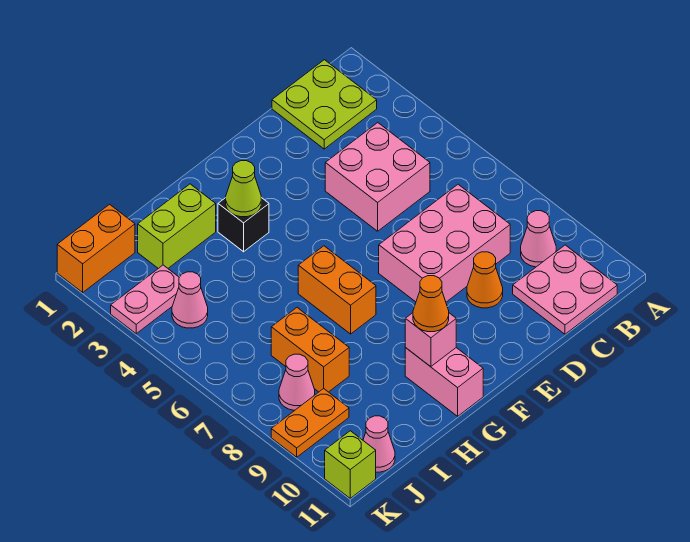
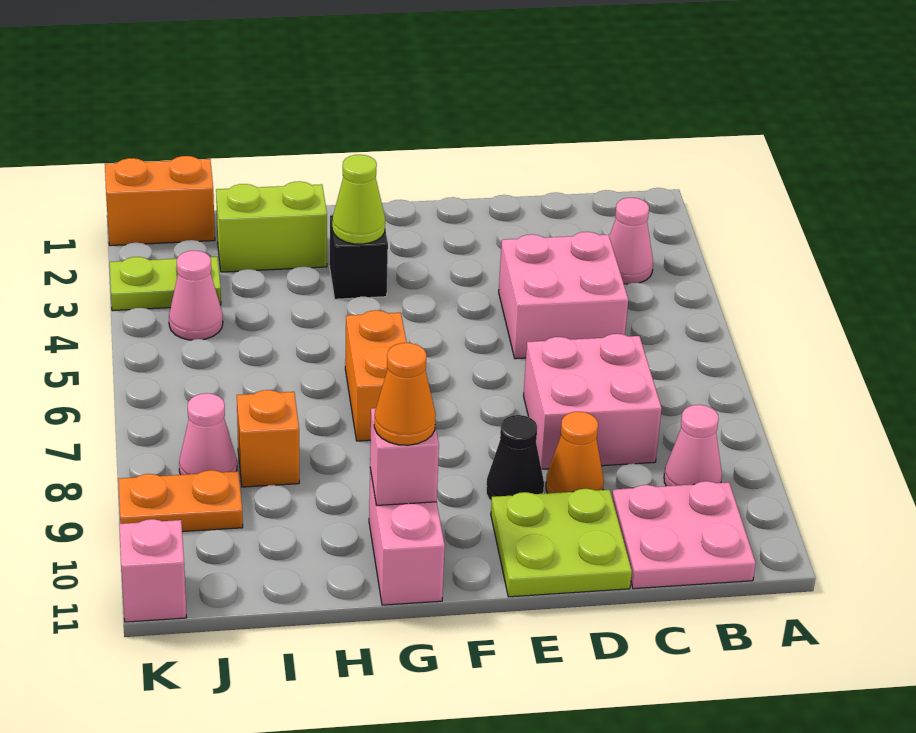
lime 2x2 plate [272,60,377,149] -> lime 2x2 plate moved to [491,489,632,597]
pink 2x3 brick [379,184,510,302] -> pink 2x2 brick [524,334,662,469]
none -> black 1x1 cone [486,415,544,502]
orange 1x2 brick [271,308,349,392] -> orange 1x1 brick [237,390,299,487]
pink 1x2 plate [111,265,179,334] -> lime 1x2 plate [110,257,221,311]
pink 1x1 cone [363,416,395,472] -> pink 1x1 cone moved to [609,198,653,284]
lime 1x1 brick [325,431,376,498] -> pink 1x1 brick [119,519,187,622]

